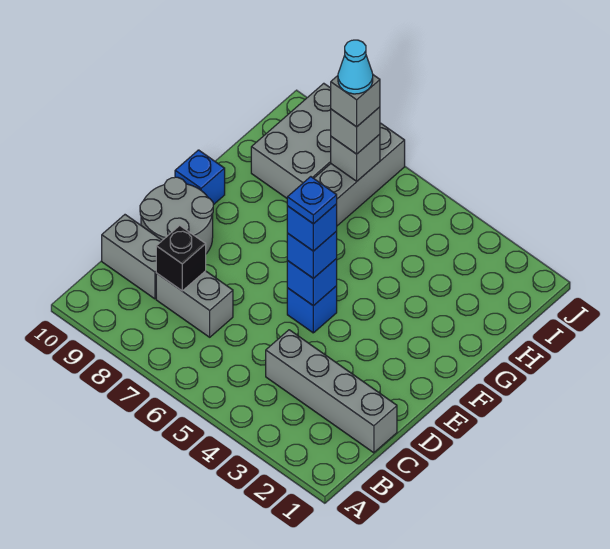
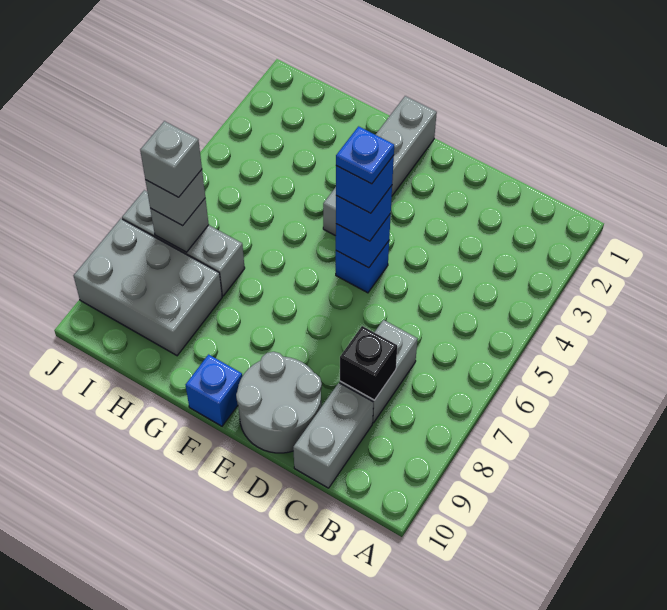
grey 1x4 brick [266,330,397,453] -> grey 1x4 brick moved to [323,96,437,236]
cyan 1x1 cone [338,40,373,94] -> none

